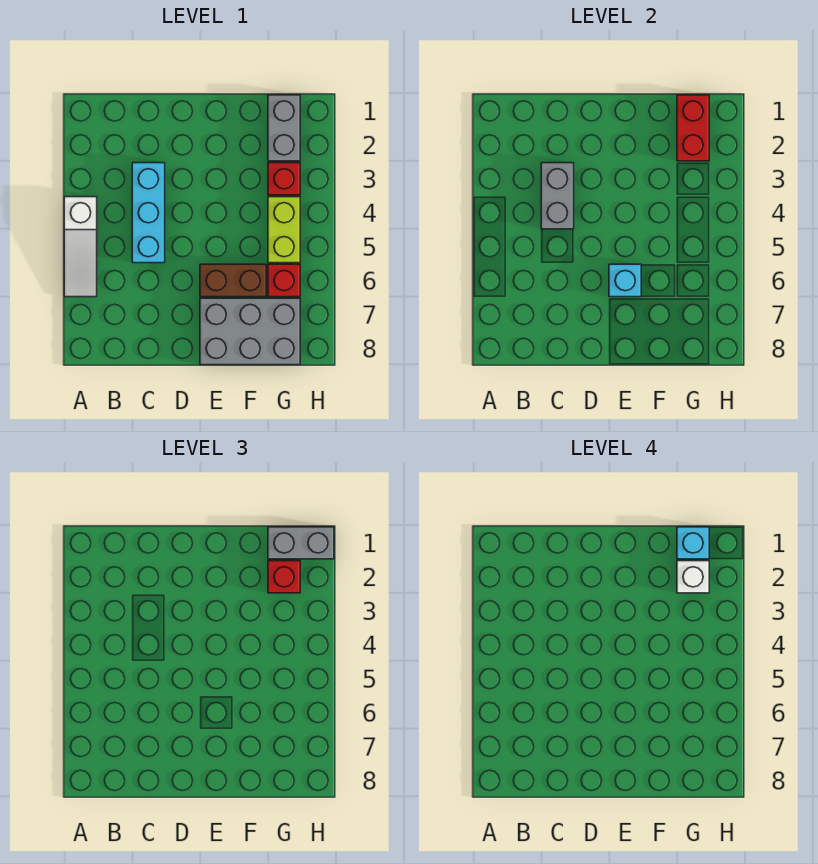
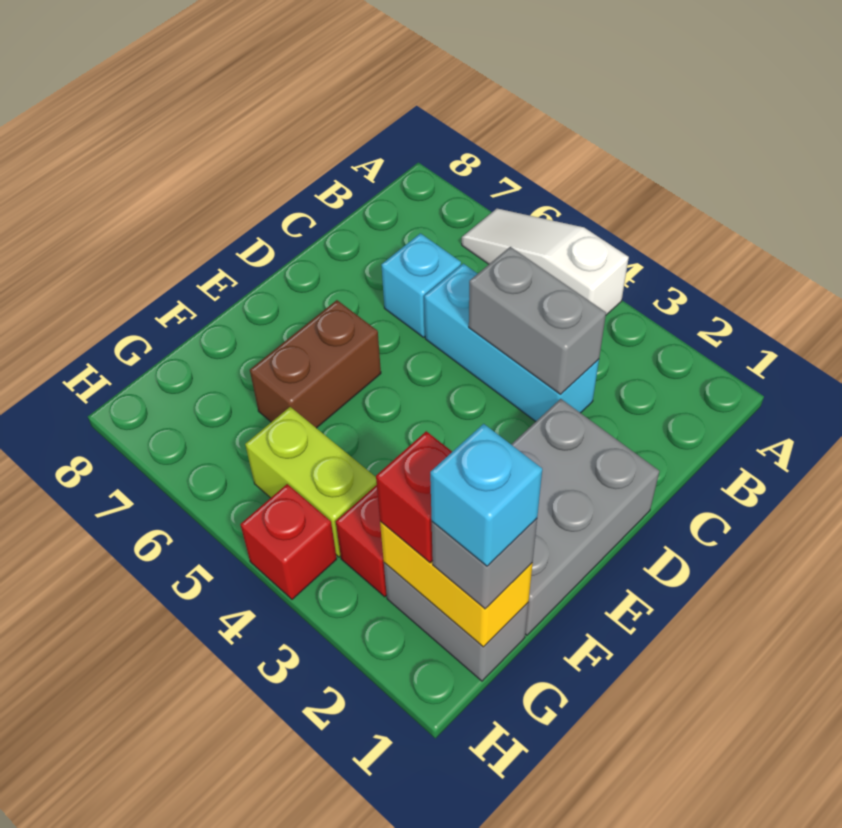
cyan 1x1 brick [609,264,641,297] -> cyan 1x1 brick moved to [381,233,461,337]
grey 2x3 brick [200,298,300,365] -> grey 2x3 brick moved to [511,399,659,635]
red 1x2 brick [677,95,709,161] -> yellow 1x2 brick [380,521,533,647]
grey 1x2 brick [268,527,334,559] -> grey 1x1 brick [432,519,537,609]
white 1x1 brick [677,561,709,593] -> none
red 1x1 brick [268,264,300,297] -> red 1x1 brick moved to [240,484,337,599]

